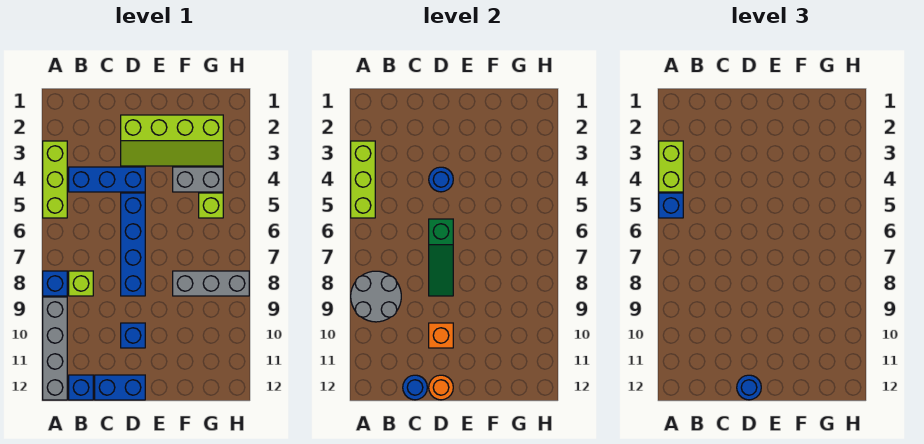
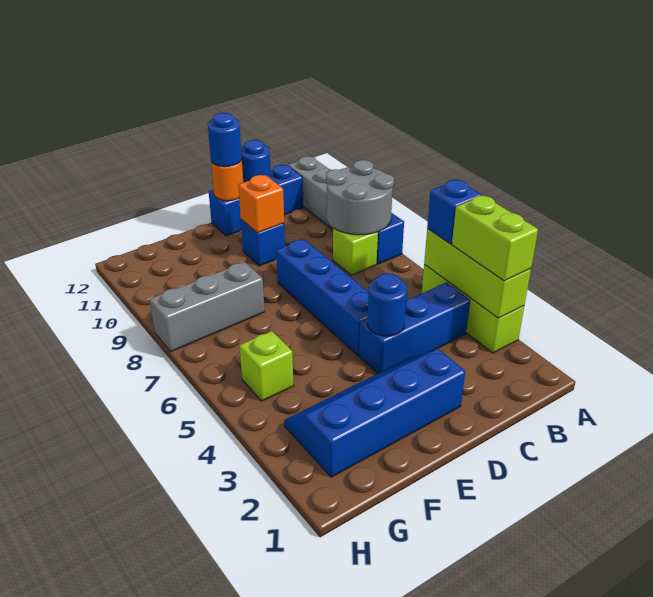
lime 2x4 slope [121,115,223,166] -> blue 2x4 slope [284,349,465,477]
green 1x3 slope [429,219,453,296] -> none
grey 1x2 brick [173,167,223,192] -> none

